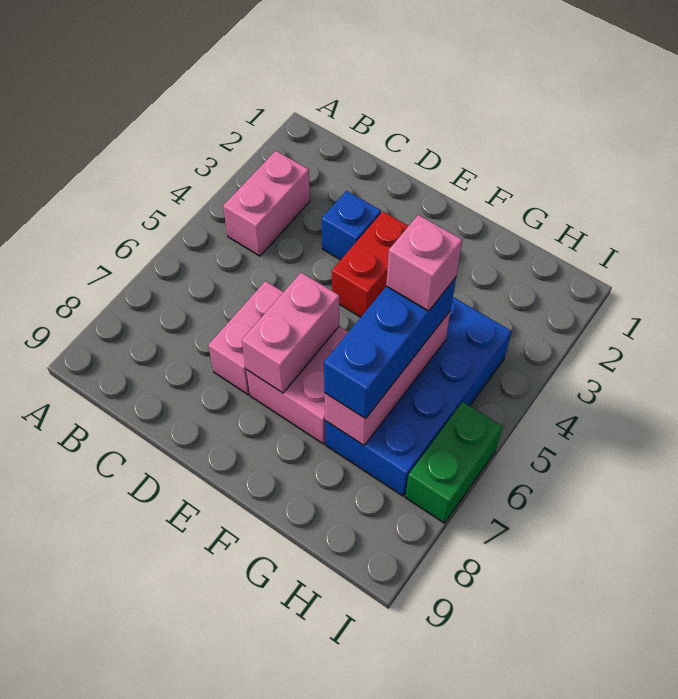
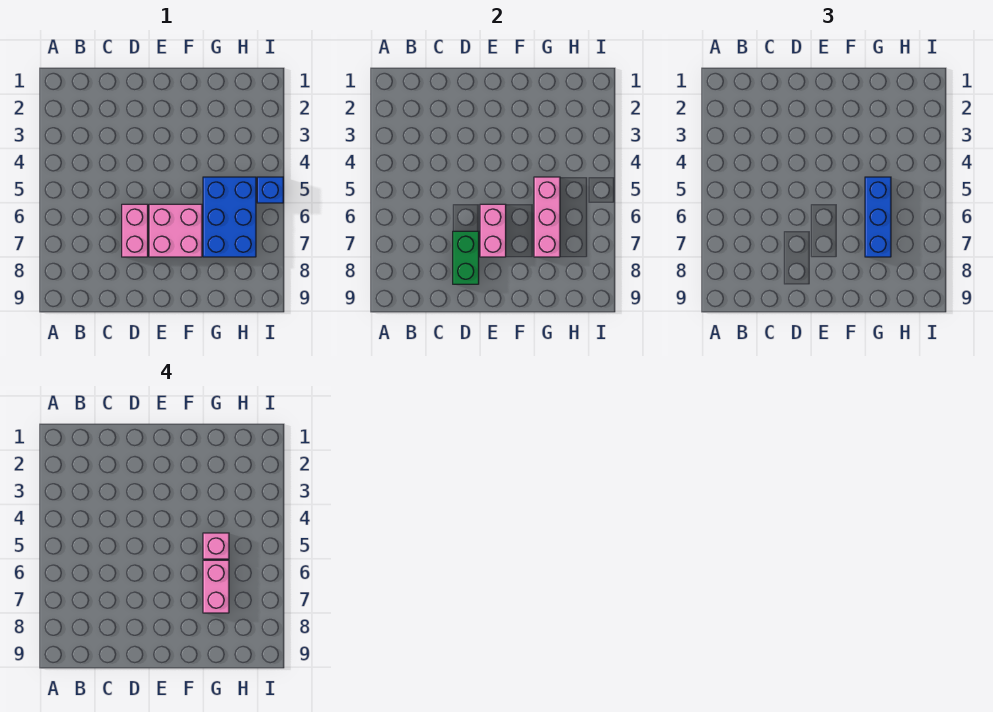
pink 1x2 brick [223,151,310,256] -> pink 1x2 brick moved to [203,560,229,613]
blue 1x1 brick [322,191,381,260] -> blue 1x1 brick moved to [257,177,283,203]
red 1x2 brick [332,212,408,317] -> none
blue 2x4 brick [325,297,512,496] -> blue 2x3 brick [203,177,256,257]
green 1x2 brick [405,402,503,523] -> green 1x2 brick moved to [453,231,479,284]

